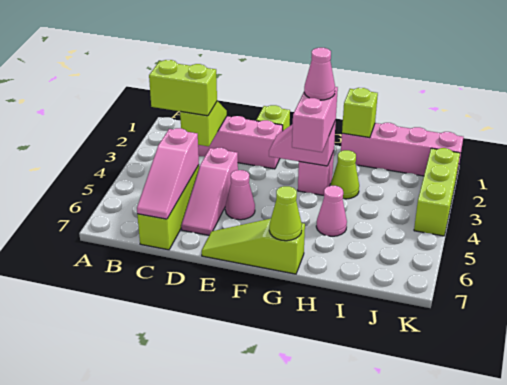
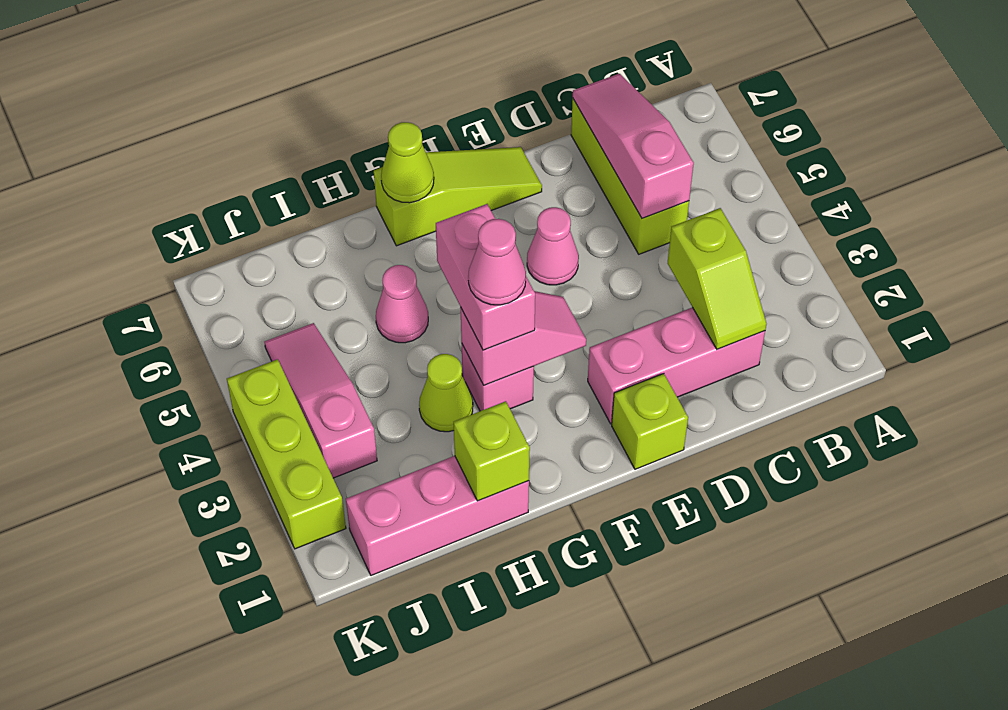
lime 1x2 brick [149,60,217,116] -> none
pink 1x3 slope [181,148,238,235] -> pink 1x3 slope moved to [264,323,377,478]
pink 1x4 brick [341,123,463,178] -> pink 1x3 brick [346,456,529,576]

